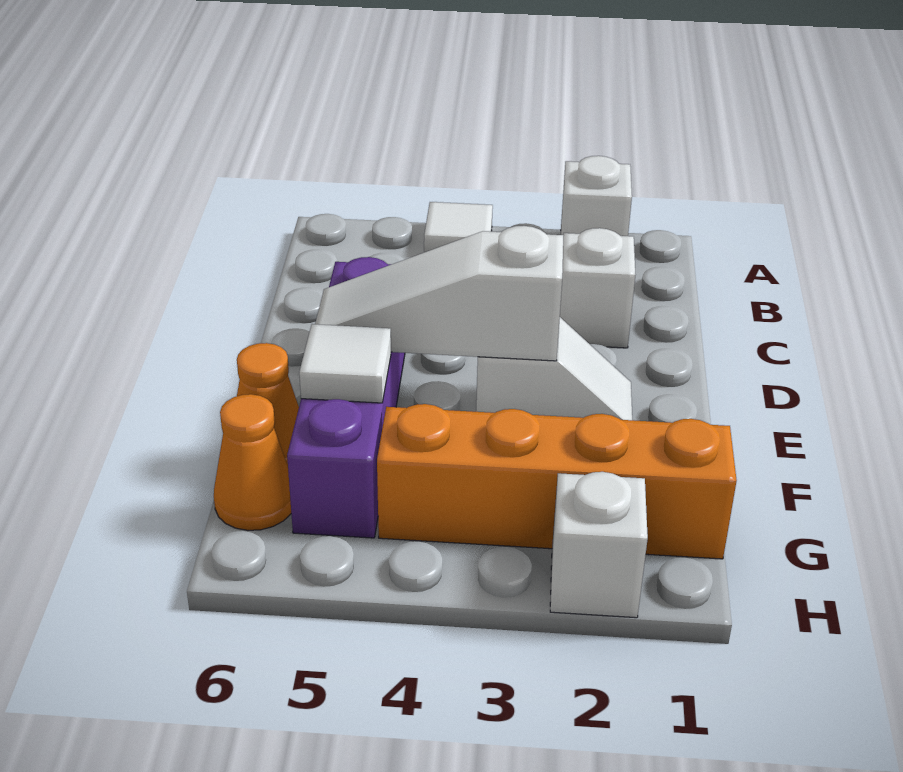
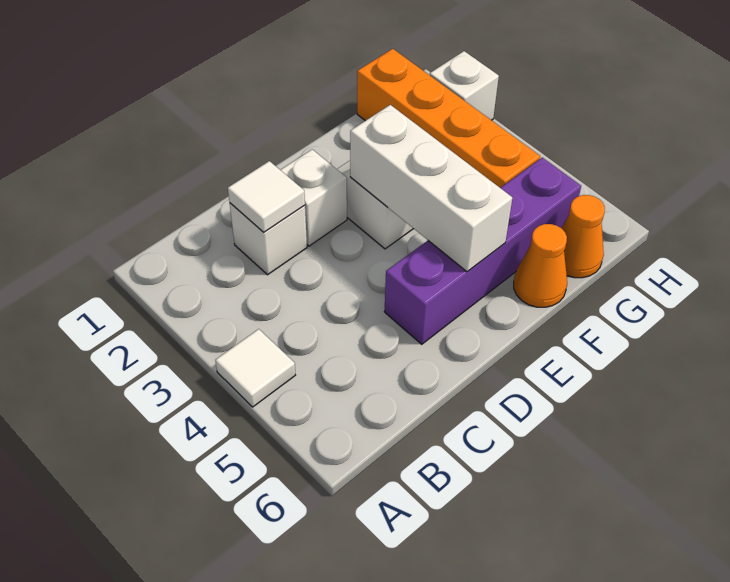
white 1x1 brick [561,156,632,236] -> white 1x1 brick moved to [281,150,347,246]
white 1x3 slope [315,226,563,361] -> white 1x3 brick [350,105,512,272]
white 1x1 tile [299,324,391,403] -> white 1x1 tile moved to [228,161,305,232]

